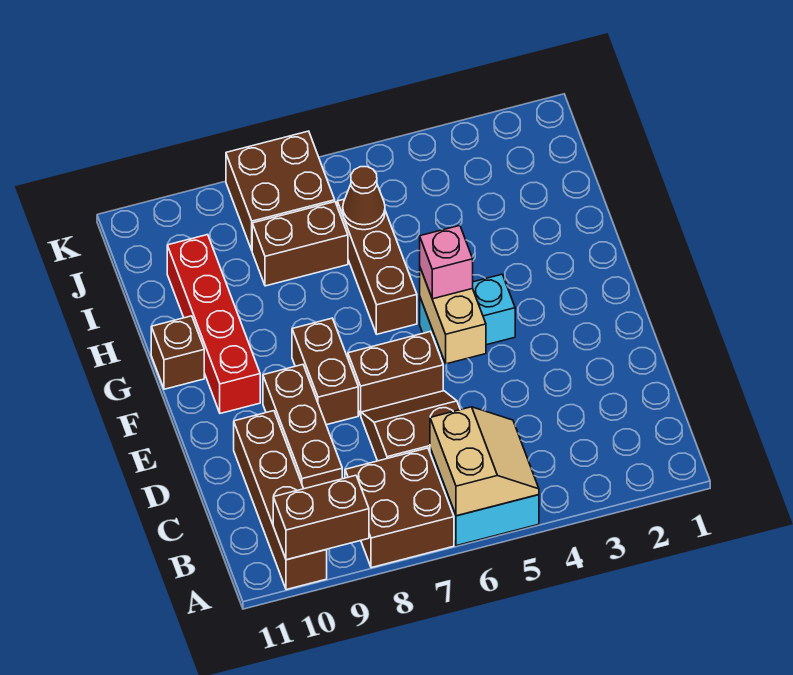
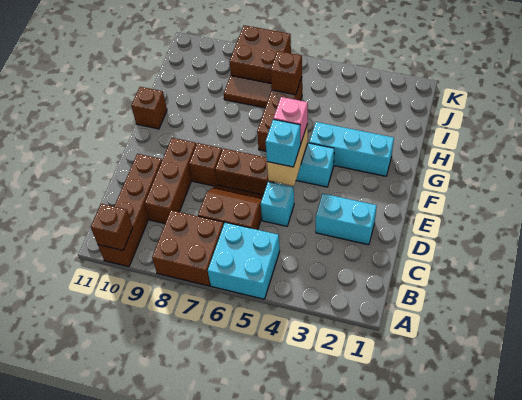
tan 2x2 slope [430,407,539,516] -> none
brown 1x2 brick [273,475,369,560] -> brown 1x1 brick [91,204,133,250]
none -> cyan 1x2 brick [316,194,377,245]
none -> cyan 1x1 brick [261,182,294,226]
none -> cyan 1x1 brick [266,119,301,167]
brown 1x2 brick [292,318,358,425] -> brown 1x1 brick [189,143,222,186]
red 1x4 brick [167,235,260,413] -> none
none -> cyan 1x3 brick [309,122,394,176]
brown 1x1 cone [343,167,385,230] -> brown 1x1 brick [270,51,302,95]
brown 1x2 brick [252,202,348,286] -> brown 1x2 tile [224,76,272,108]

